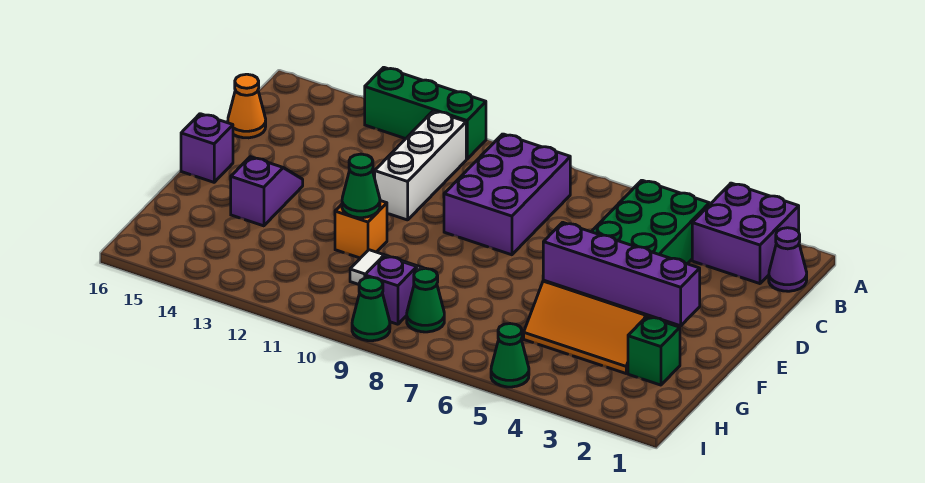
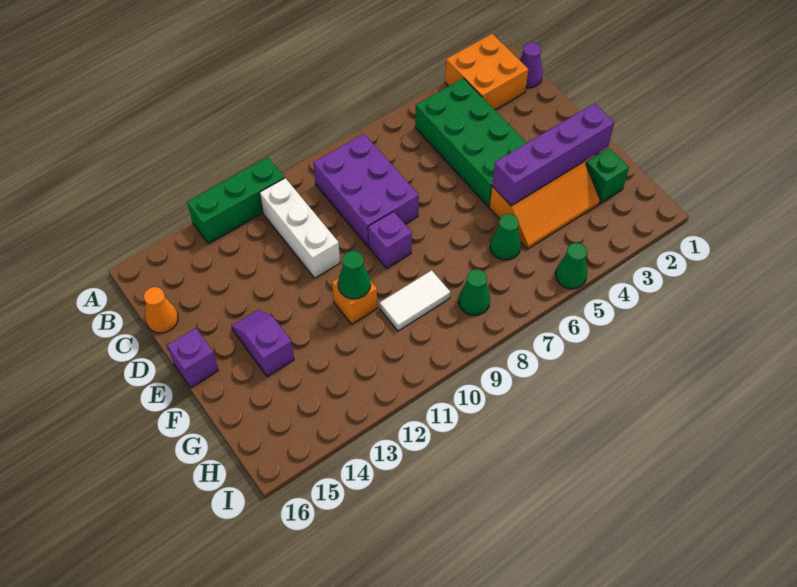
purple 2x2 brick [692,183,799,284] -> orange 2x2 brick [445,34,529,110]
purple 1x1 brick [365,256,417,324] -> purple 1x1 brick moved to [368,212,412,268]
green 1x1 cone [352,277,390,341] -> green 1x1 cone moved to [490,214,521,260]

